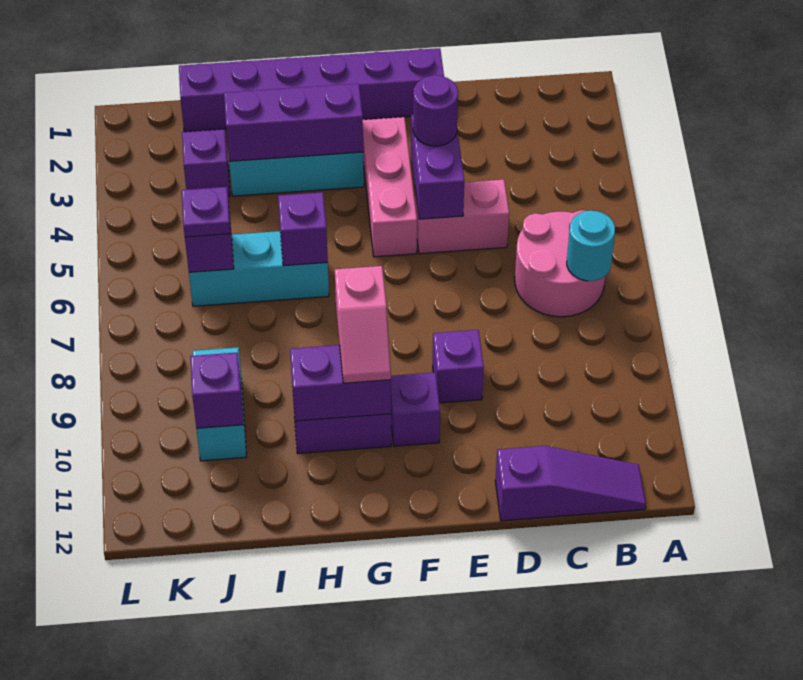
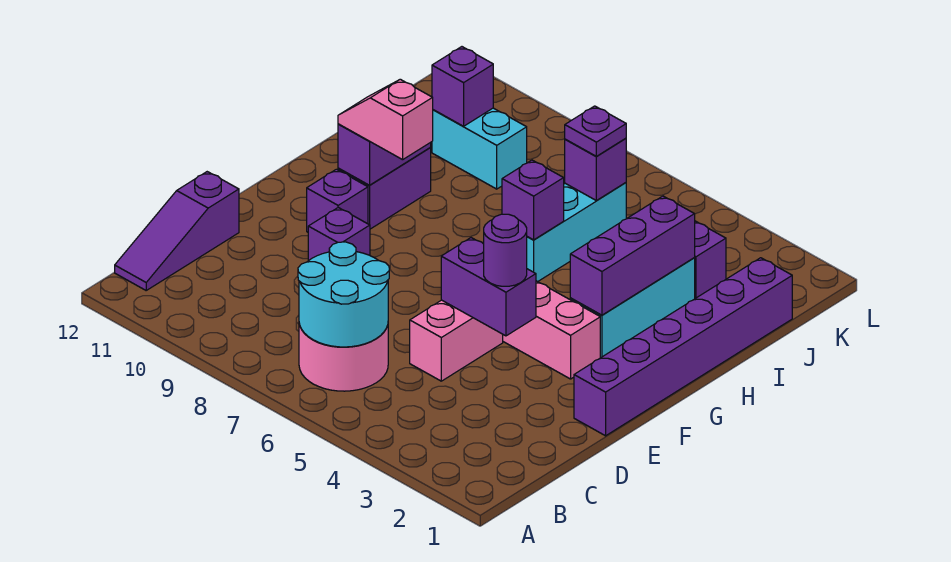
cyan 1x1 round brick [567,211,615,281] -> cyan 2x2 round brick [298,242,389,347]

